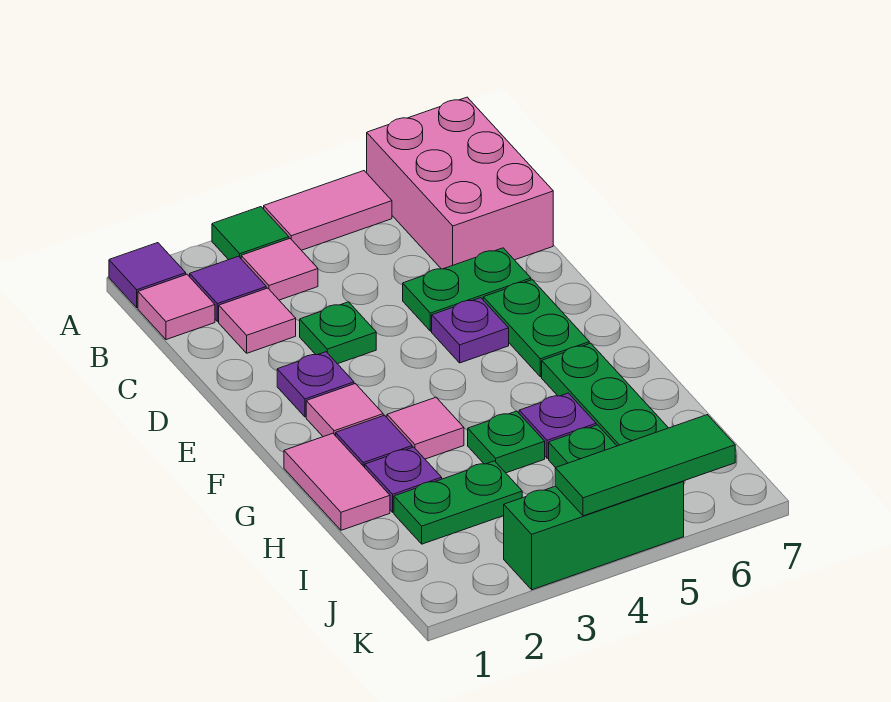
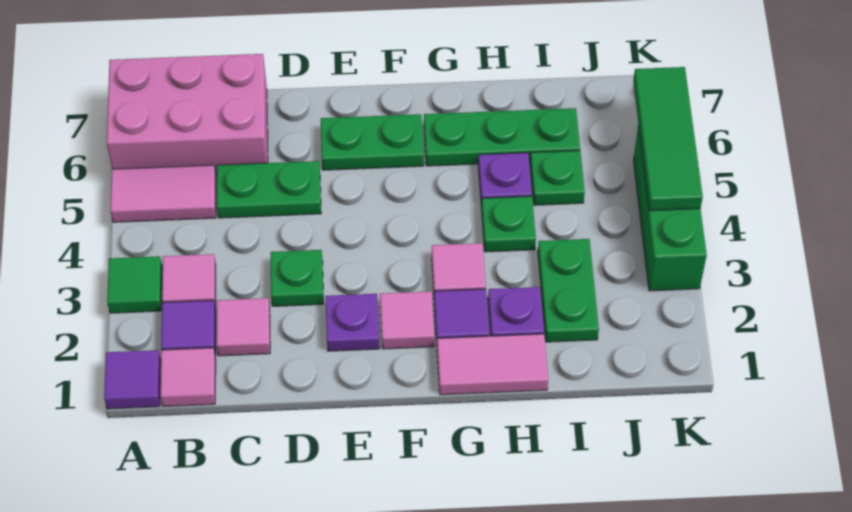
pink 1x2 tile [264,171,392,250] -> pink 1x2 tile turned to [110,165,216,222]
green 1x2 plate [403,248,531,331] -> green 1x2 plate turned to [217,161,321,218]
purple 1x1 plate [432,298,509,363] -> none

